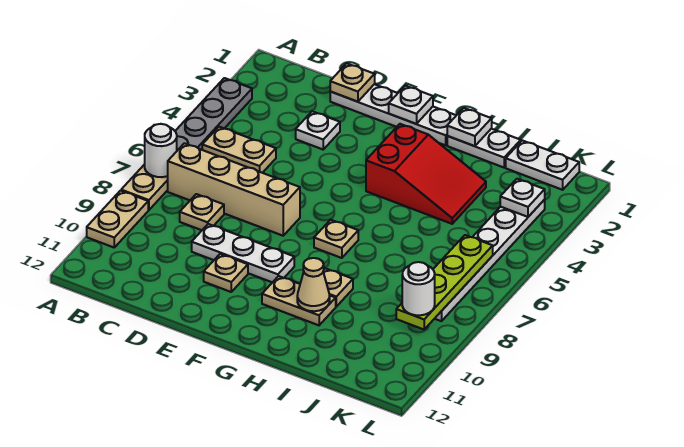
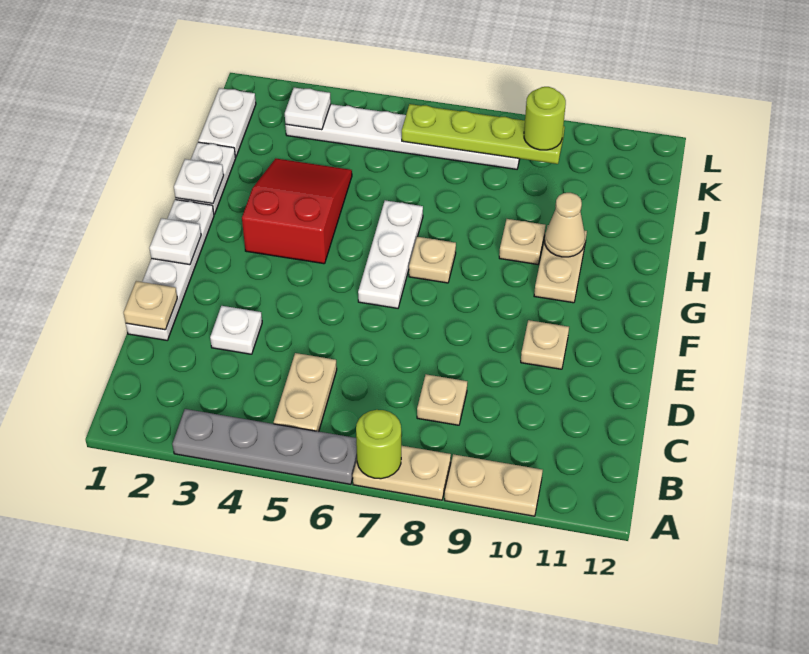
white 1x1 round brick [145,124,177,177] -> lime 1x1 round brick [356,410,401,479]
tan 1x4 brick [168,143,300,236] -> none
white 1x3 plate [192,224,294,282] -> white 1x3 plate moved to [358,200,423,308]
white 1x1 round brick [402,262,435,315] -> lime 1x1 round brick [524,87,566,150]

